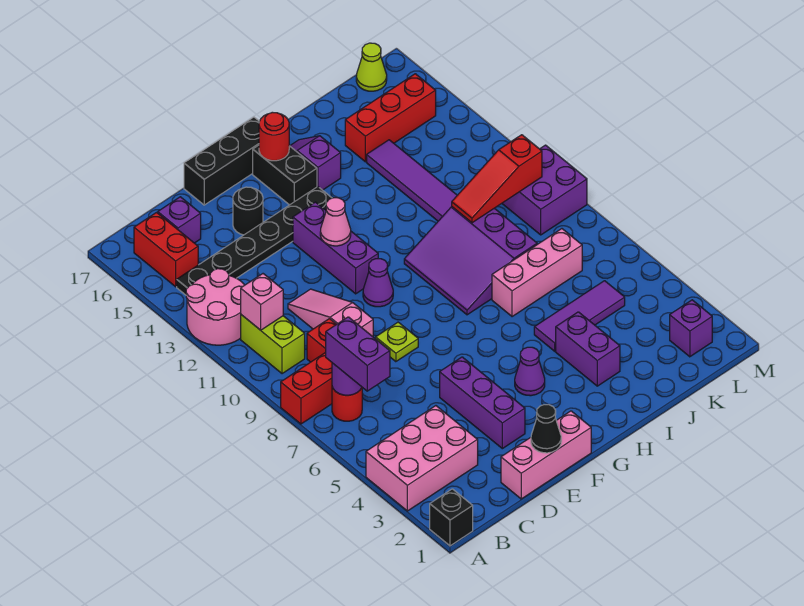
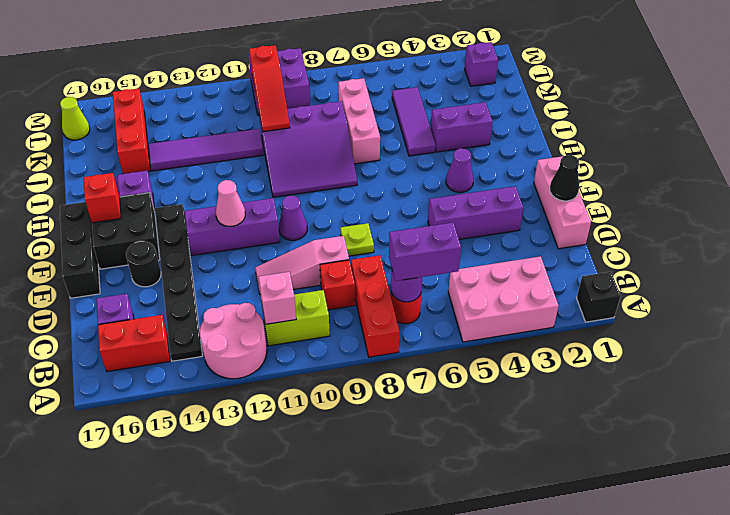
pink 2x3 brick [366,406,478,511] -> pink 2x3 brick turned to [448,256,559,342]
black 1x2 brick [253,145,317,205] -> black 2x2 brick [92,193,160,269]
red 1x1 round brick [259,112,289,161] -> red 1x1 brick [83,173,121,223]

